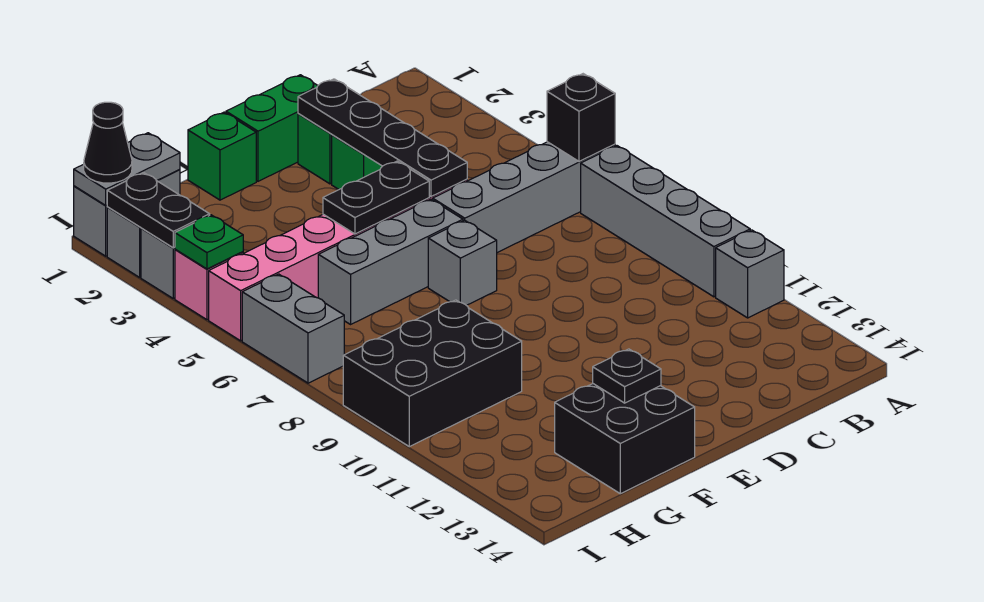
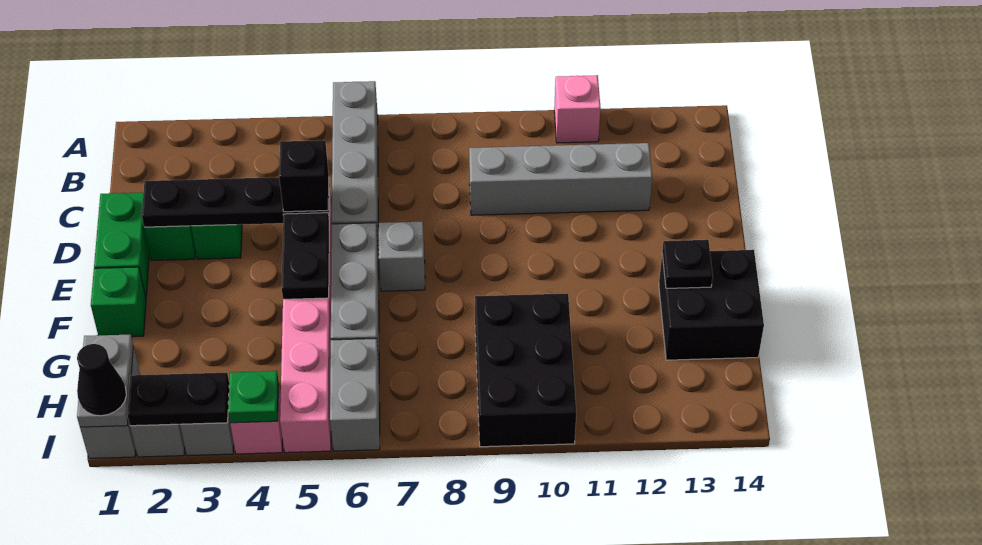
black 1x1 brick [547,74,615,161] -> black 1x1 brick moved to [279,140,329,212]
grey 1x4 brick [581,146,750,297] -> grey 1x4 brick moved to [469,143,652,215]
grey 1x1 brick [716,230,784,318] -> pink 1x1 brick [554,75,601,143]
grey 1x2 brick [242,274,344,383] -> grey 1x2 brick turned to [330,339,380,451]

